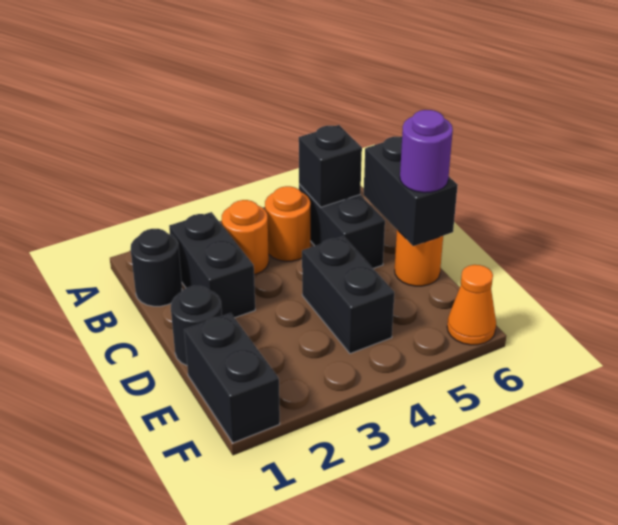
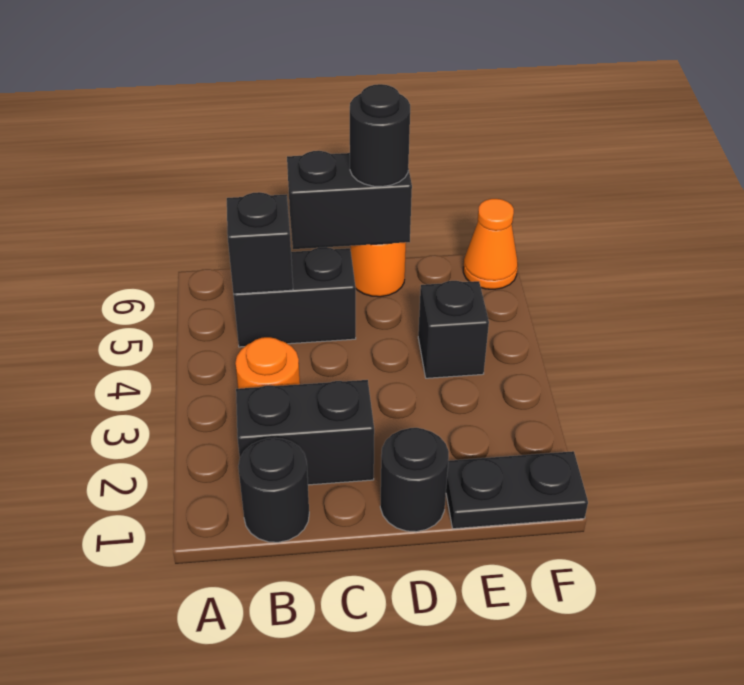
orange 1x1 round brick [265,186,310,261] -> none
black 1x2 brick [302,236,394,353] -> black 1x1 brick [418,281,489,378]
purple 1x1 round brick [400,110,453,193] -> black 1x1 round brick [350,84,410,187]
black 1x2 brick [184,313,280,443] -> black 1x2 plate [446,451,588,529]

